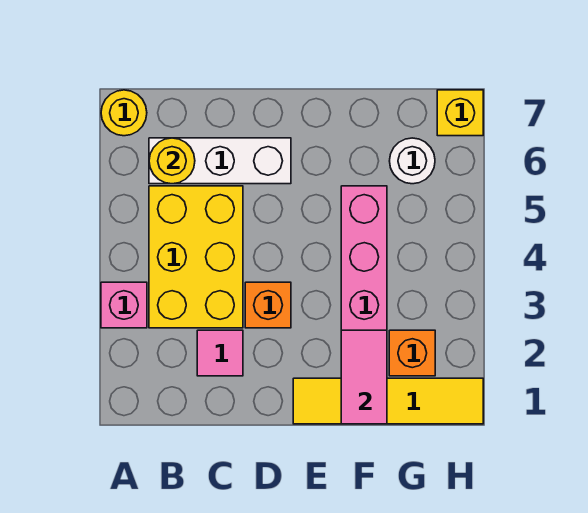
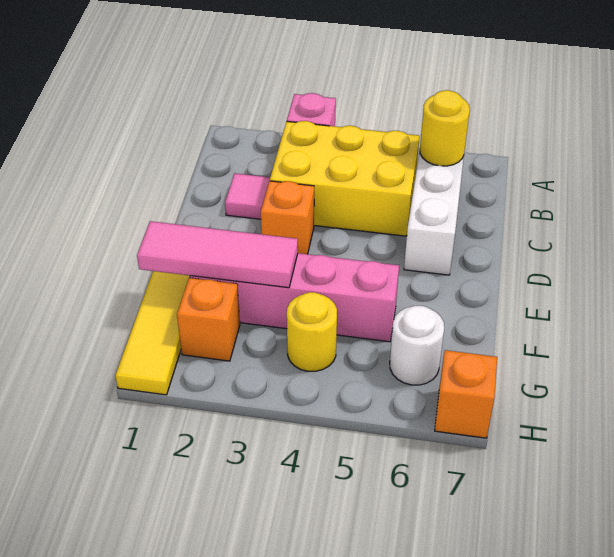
yellow 1x1 round brick [101,90,147,136] -> yellow 1x1 round brick moved to [287,292,337,371]
pink 1x2 tile [341,330,387,424] -> pink 1x3 tile [137,221,298,288]
yellow 1x1 brick [437,90,483,136] -> orange 1x1 brick [435,350,497,438]

